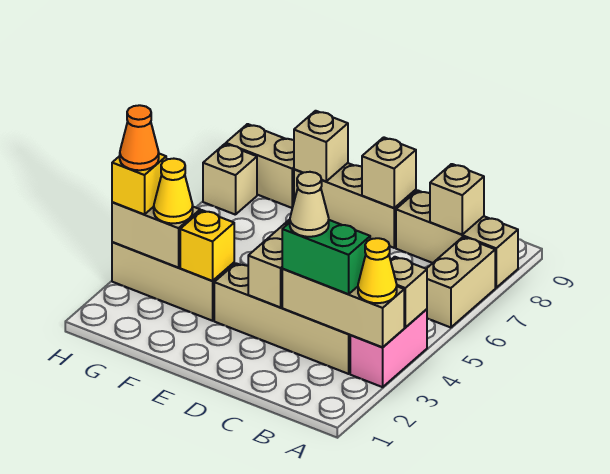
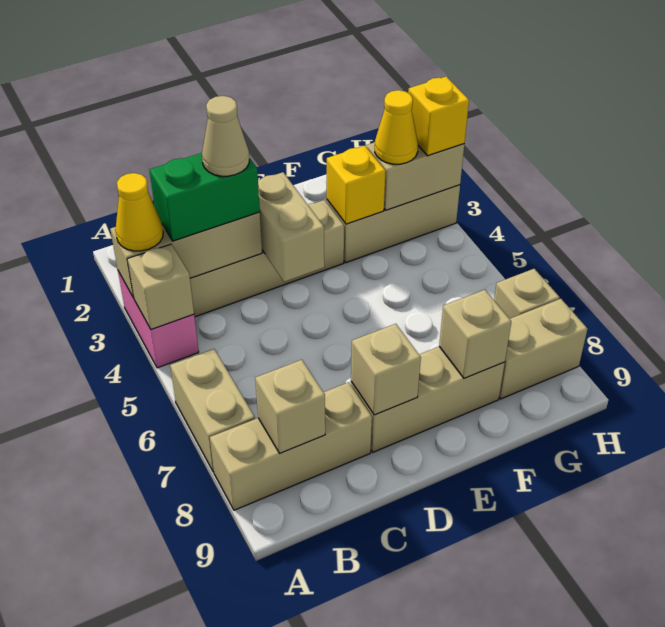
orange 1x1 cone [120,105,159,170] -> none

